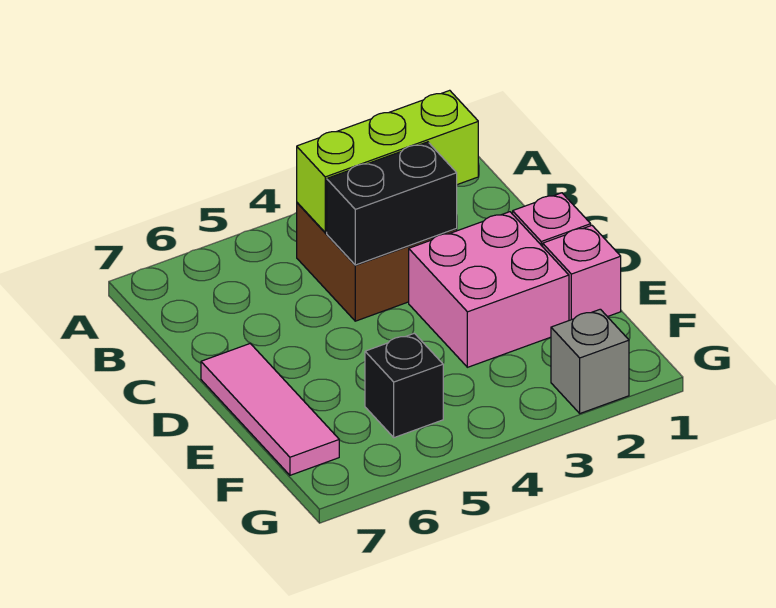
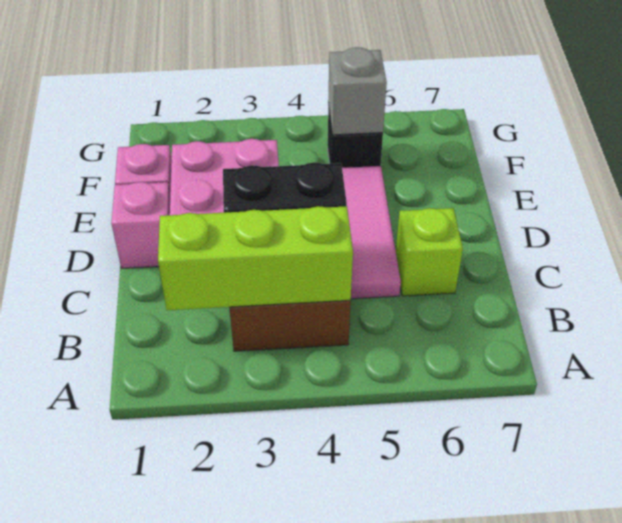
none -> lime 1x1 brick [396,208,463,296]
pink 1x3 tile [201,344,339,475] -> pink 1x3 tile moved to [342,166,401,299]
grey 1x1 brick [551,309,629,413] -> grey 1x1 brick moved to [328,47,387,135]

